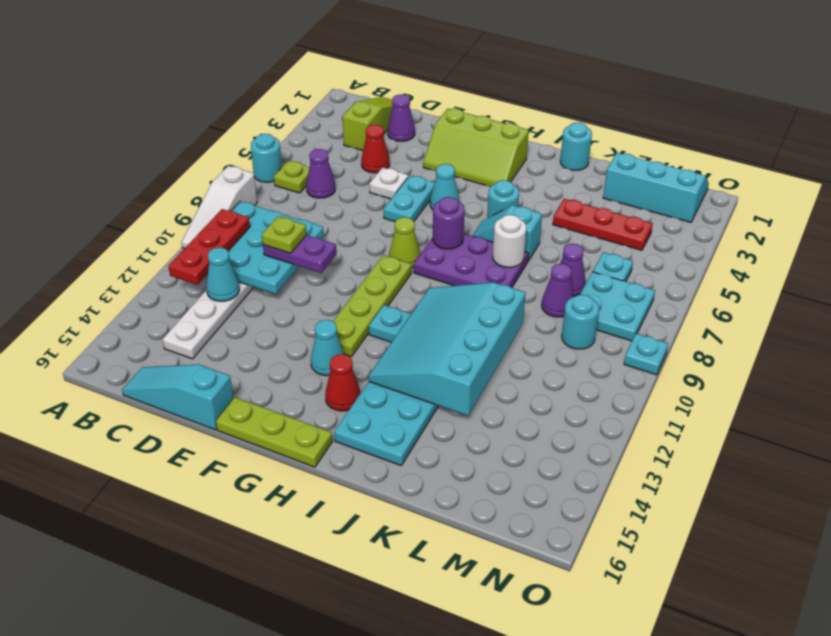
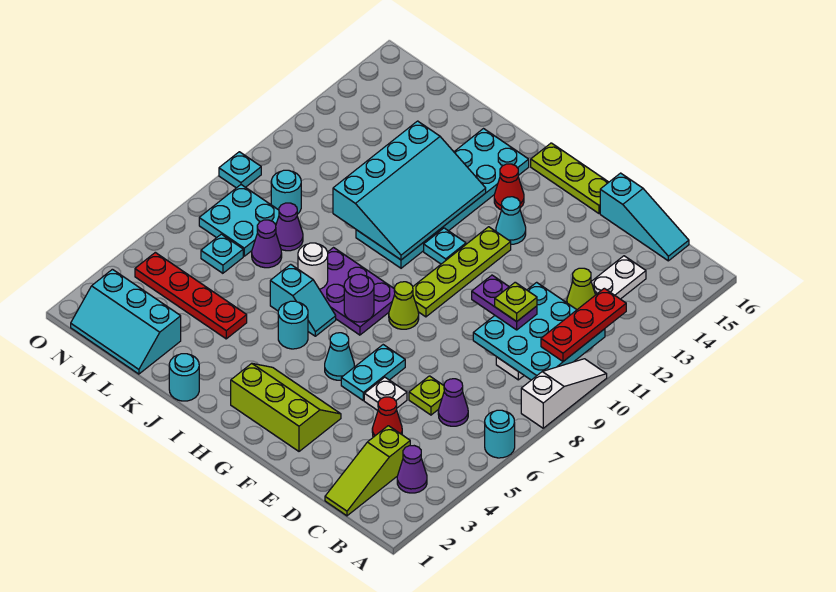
lime 1x1 plate [274,161,309,193] -> lime 1x1 plate moved to [409,376,444,415]
cyan 1x1 cone [206,247,239,301] -> lime 1x1 cone [567,268,595,309]
purple 1x1 cone [388,94,415,141] -> purple 1x1 cone moved to [397,446,427,493]
red 1x3 plate [553,199,653,250] -> red 1x4 plate [135,252,247,339]

